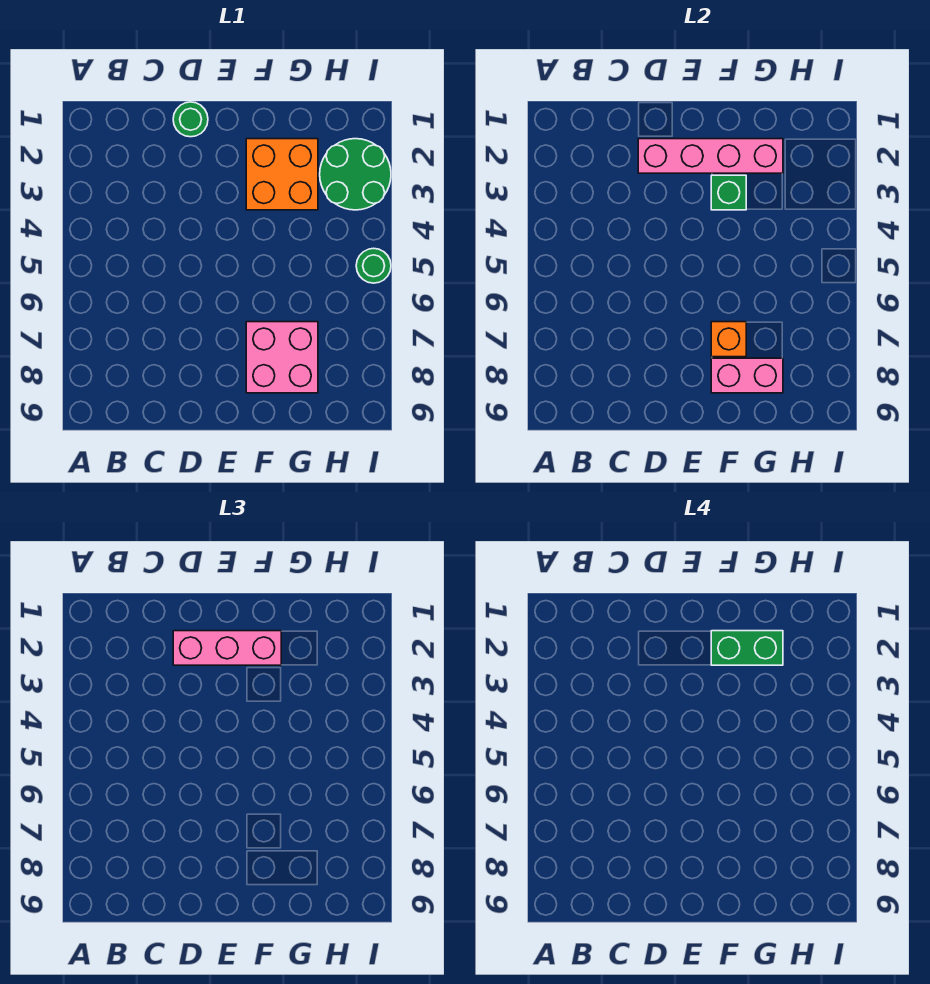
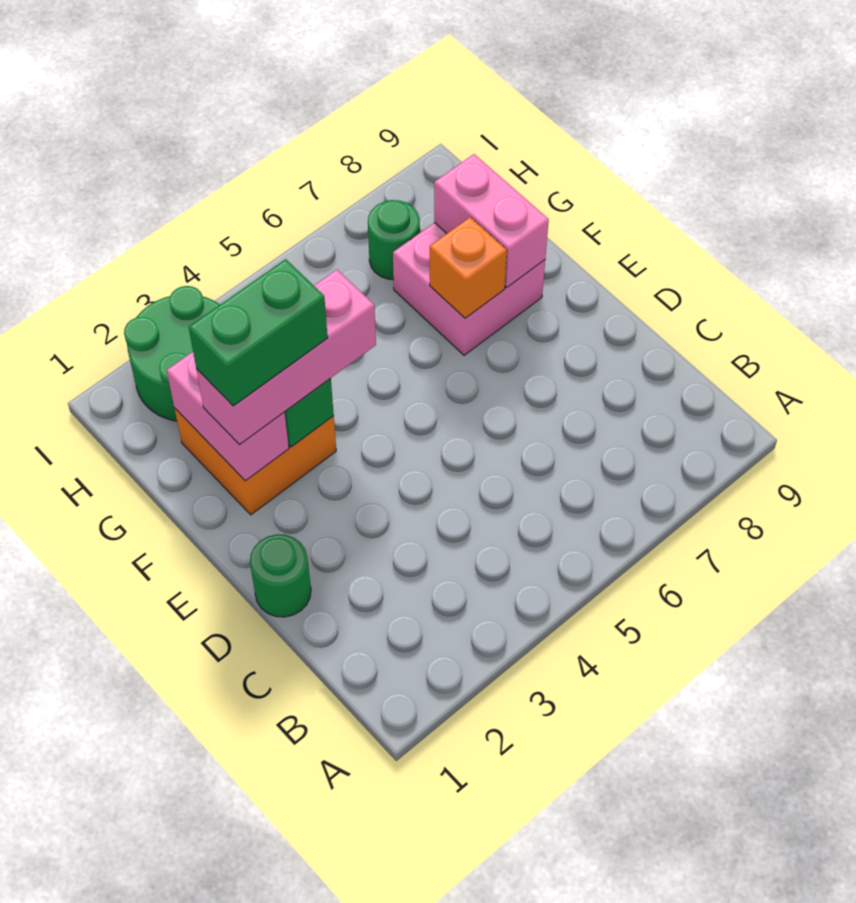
pink 1x4 brick [638,139,783,173] -> pink 1x2 brick [167,352,289,481]
pink 1x3 brick [173,631,281,665] -> pink 1x3 brick turned to [196,269,376,445]
green 1x2 brick [711,631,783,665] -> green 1x2 brick turned to [189,259,328,406]
green 1x1 round brick [356,248,391,283] -> green 1x1 round brick moved to [368,200,420,280]

